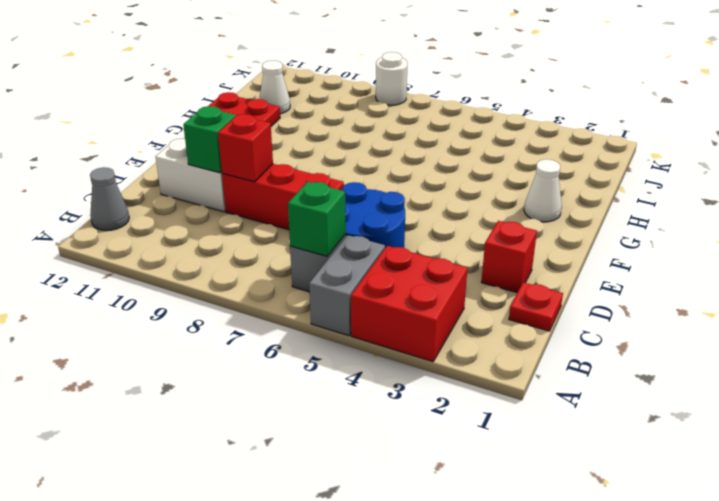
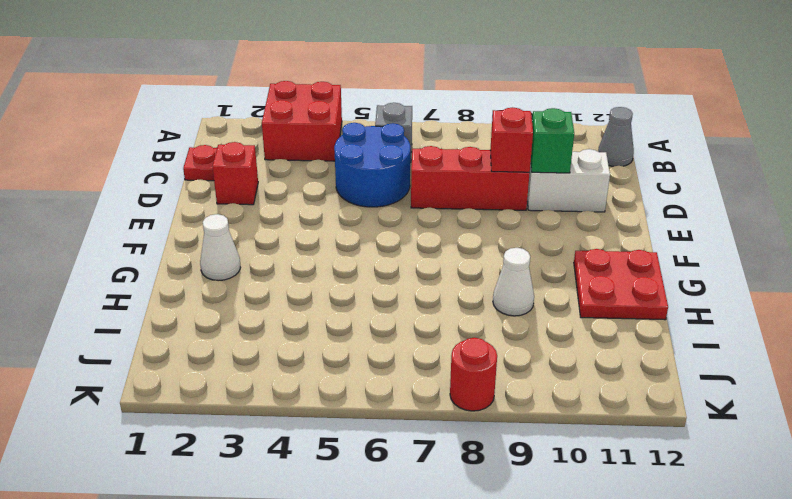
grey 1x2 brick [309,235,385,336] -> none
green 1x1 brick [288,182,346,257] -> none
white 1x1 cone [259,61,290,114] -> white 1x1 cone moved to [493,248,534,316]
white 1x1 round brick [376,52,407,105] -> red 1x1 round brick [450,338,497,411]

